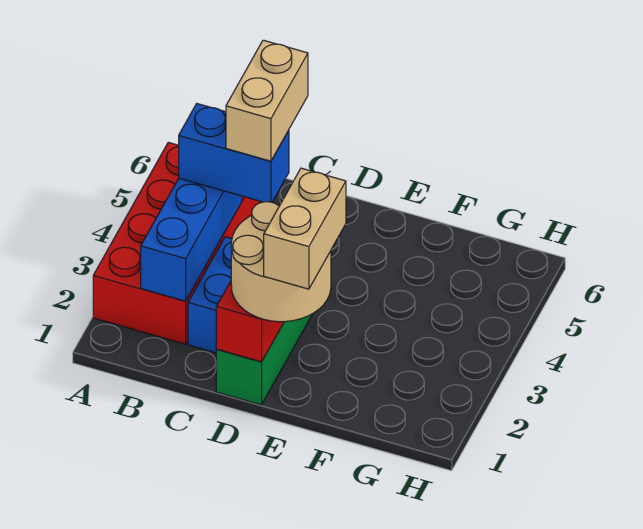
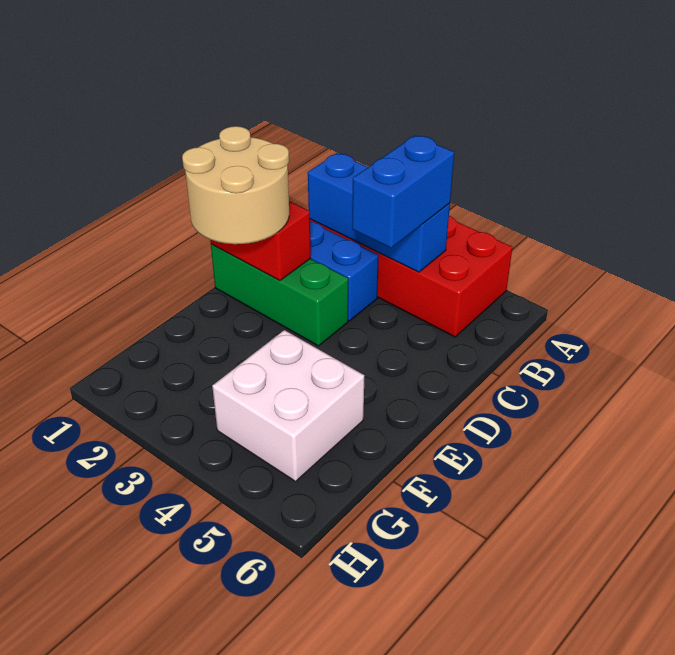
tan 1x2 brick [226,40,308,161] -> none
tan 1x2 brick [264,168,346,289] -> none
none -> white 2x2 brick [212,330,364,481]

